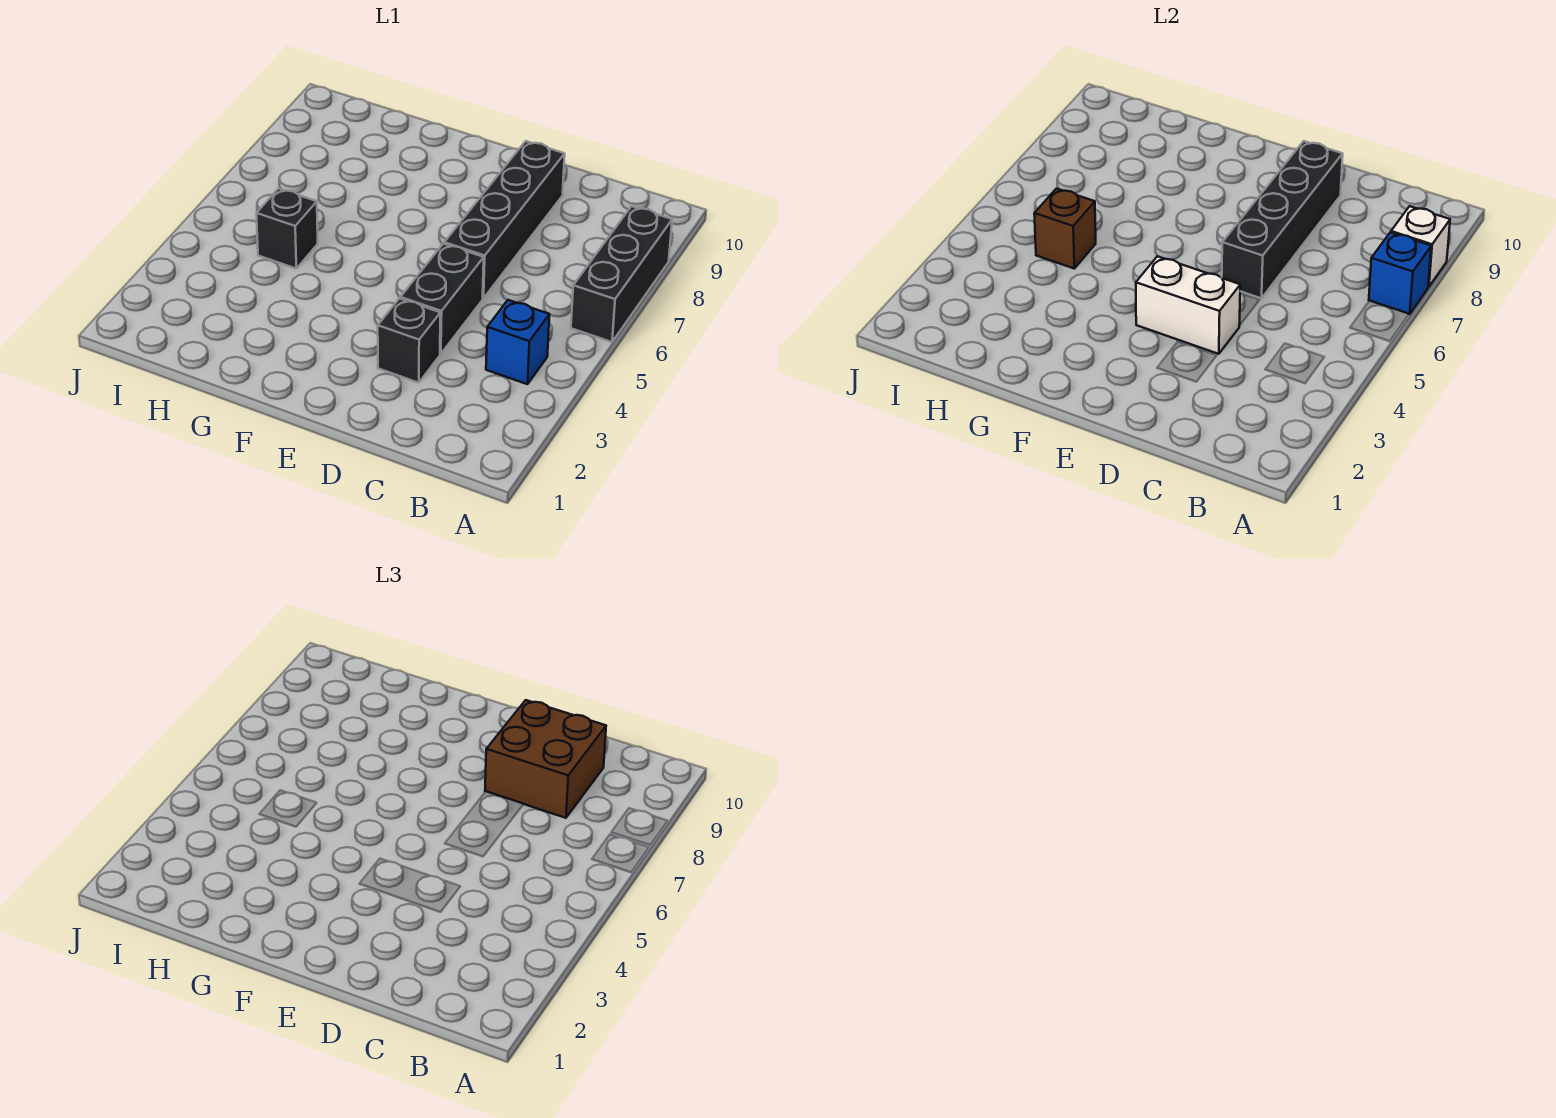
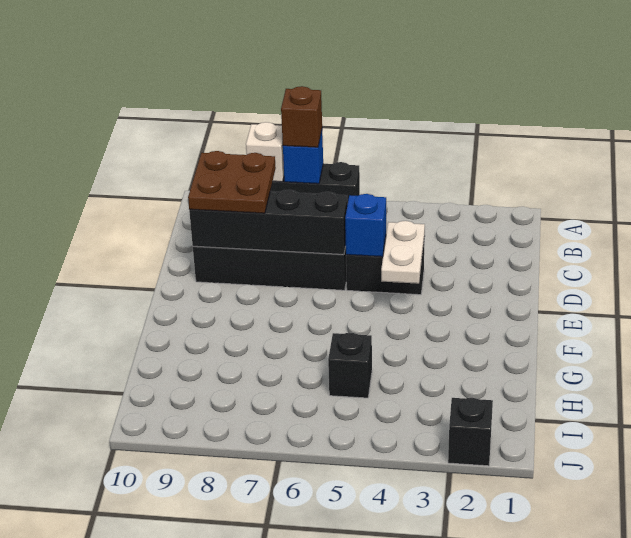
blue 1x1 brick [486,300,550,384] -> blue 1x1 brick moved to [345,194,386,257]
brown 2x2 brick [485,700,606,818] -> brown 2x2 plate [188,151,276,213]
black 1x1 brick [378,298,440,383] -> black 1x1 brick moved to [448,398,493,466]
white 1x2 brick [1136,256,1240,354] -> white 1x2 plate [381,221,425,284]
brown 1x1 brick [1034,189,1096,268] -> brown 1x1 brick moved to [281,86,322,147]

